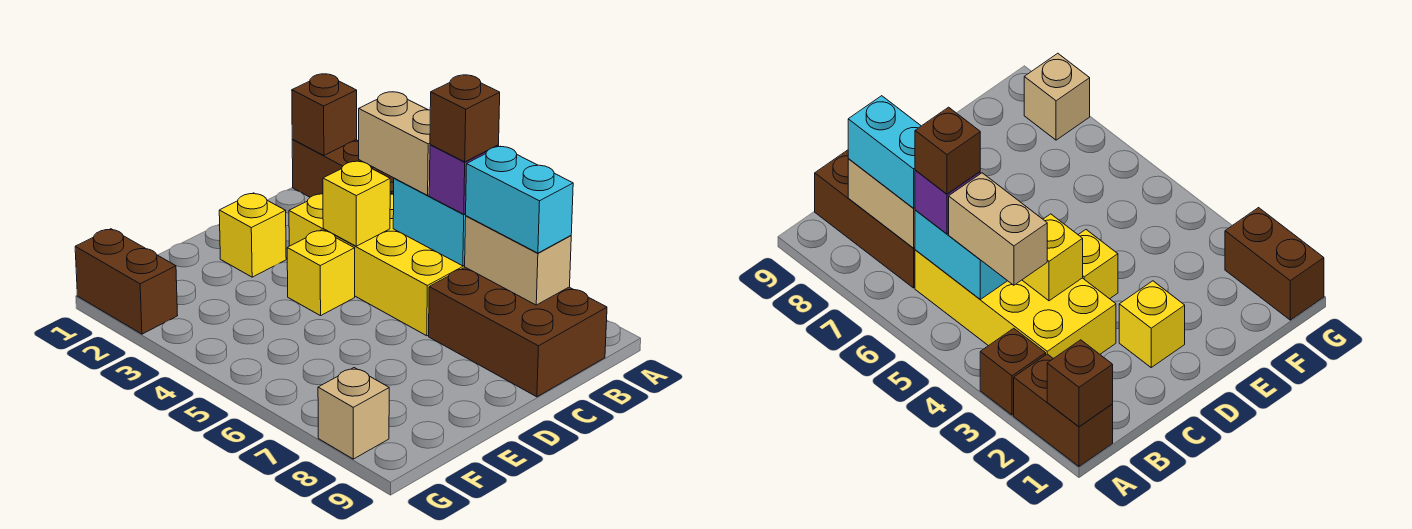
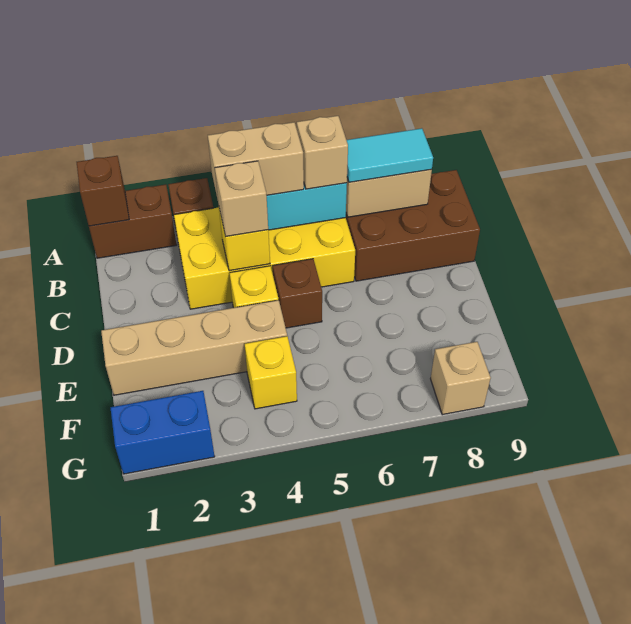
purple 1x1 brick [429,145,499,214] -> tan 1x1 brick [297,116,348,189]
brown 1x1 brick [430,75,500,162] -> brown 1x1 brick moved to [273,259,322,328]
cyan 1x2 brick [466,146,573,253] -> cyan 1x2 tile [347,128,433,182]
none -> tan 1x1 brick [215,161,268,237]
yellow 1x1 brick [219,193,286,277] -> yellow 1x1 brick moved to [245,336,297,409]
none -> tan 1x4 brick [101,300,287,395]
brown 1x2 brick [75,229,178,334] -> blue 1x2 brick [110,391,215,474]

